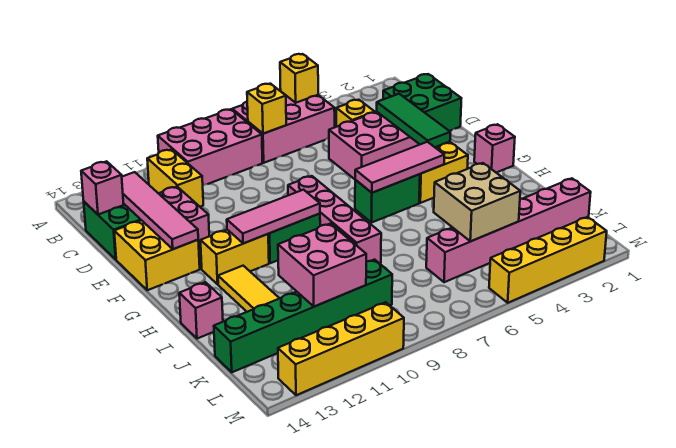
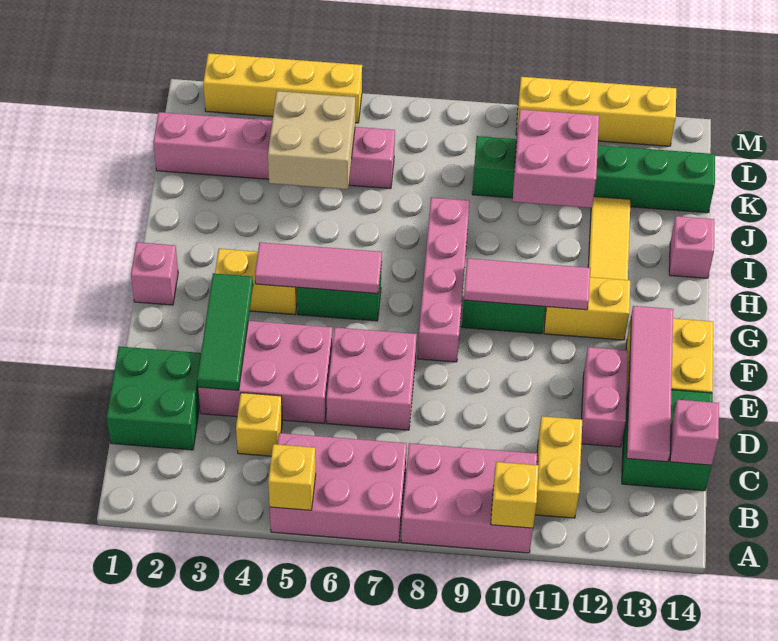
yellow 1x1 brick [247,84,286,134] -> yellow 1x1 brick moved to [491,462,539,528]
none -> pink 2x2 brick [327,327,417,430]

